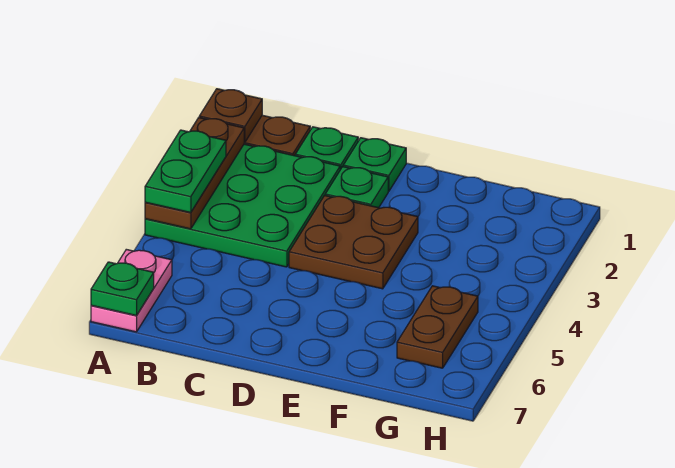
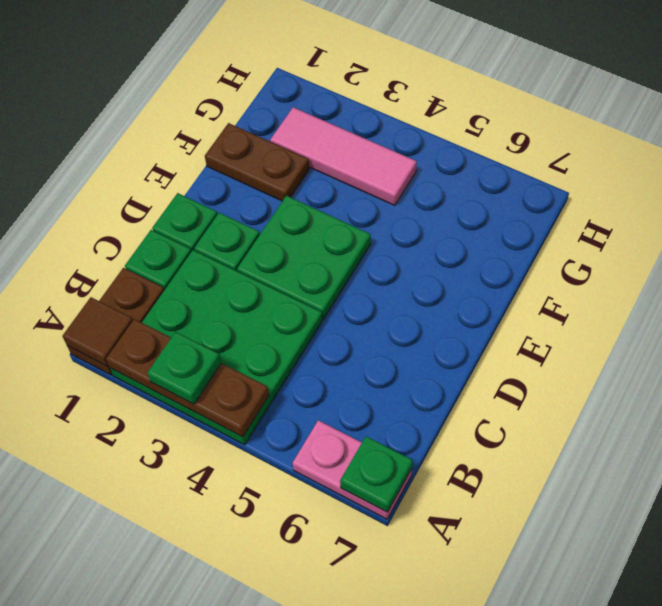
brown 1x1 plate [199,89,262,142] -> brown 1x1 tile [63,297,133,366]
green 1x2 plate [145,130,226,213] -> green 1x1 plate [147,332,221,404]
brown 2x2 plate [289,195,418,289] -> green 2x2 plate [237,196,371,319]
none -> pink 1x3 tile [270,107,417,205]
brown 1x2 plate [397,286,478,368] -> brown 1x2 plate moved to [205,123,309,201]

